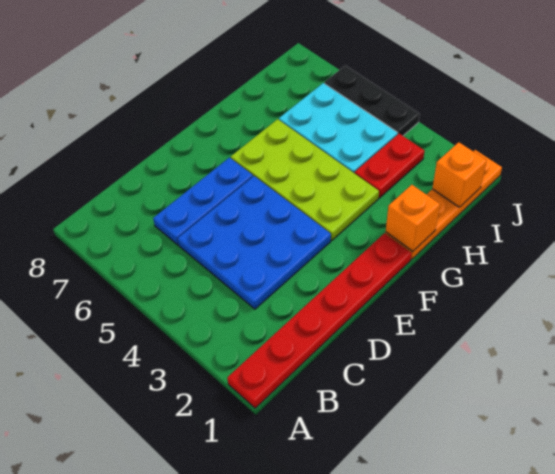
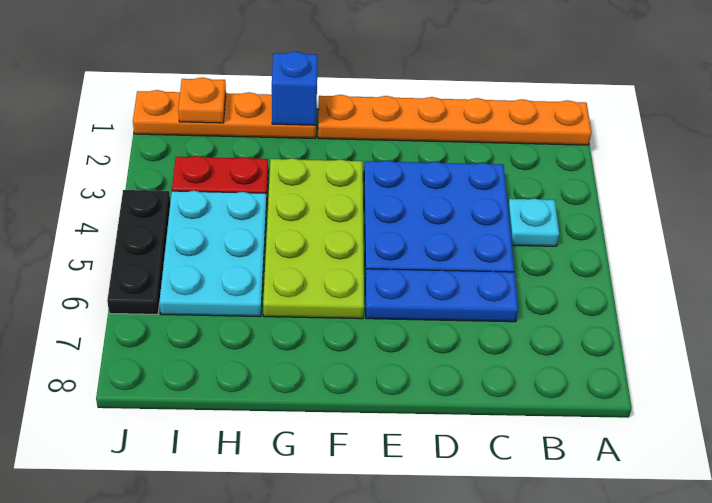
red 1x6 plate [227,233,412,408] -> orange 1x6 plate [318,95,591,145]
none -> cyan 1x1 plate [508,199,559,246]
orange 1x1 brick [386,185,440,252] -> blue 1x1 brick [272,52,318,125]
orange 1x1 brick [432,142,487,207] -> orange 1x1 plate [178,77,226,123]

